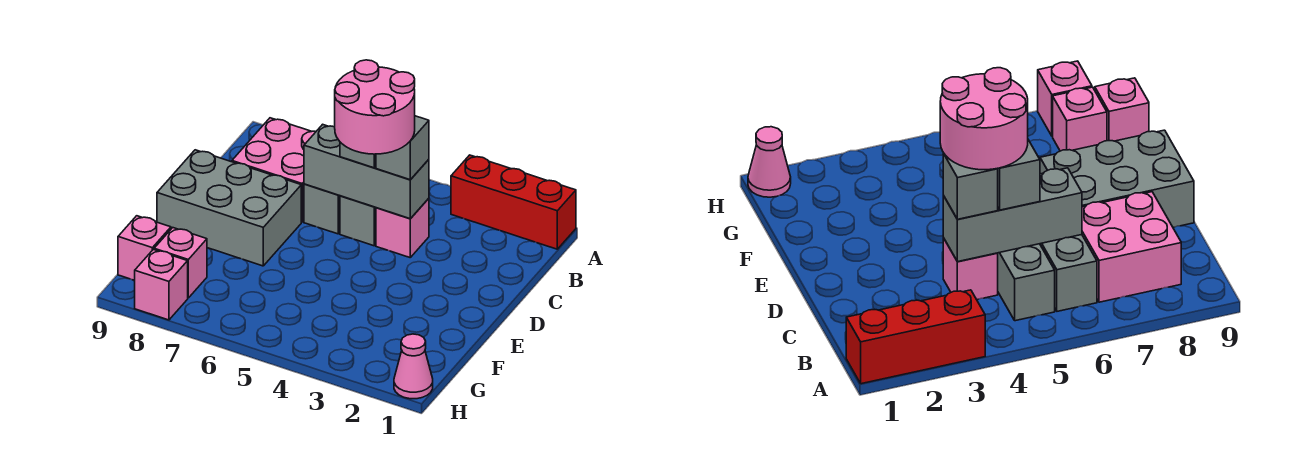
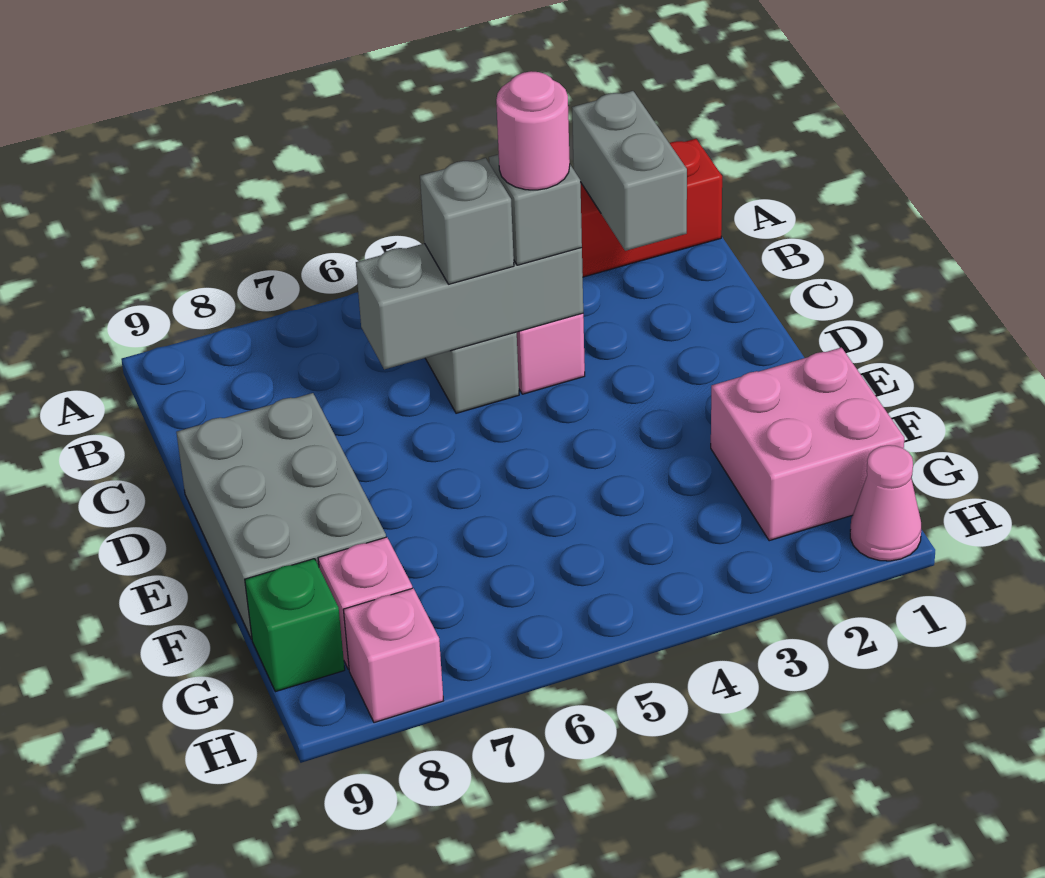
grey 1x2 brick [304,184,340,234] -> grey 1x2 brick moved to [572,91,687,251]
pink 2x2 brick [232,118,315,222] -> pink 2x2 brick moved to [711,348,904,541]
pink 2x2 round brick [335,60,415,154] -> pink 1x1 round brick [496,71,570,190]
grey 2x3 brick [157,150,301,266] -> grey 2x3 brick turned to [176,393,386,639]
pink 1x1 brick [118,216,171,280] -> green 1x1 brick [245,559,345,692]

